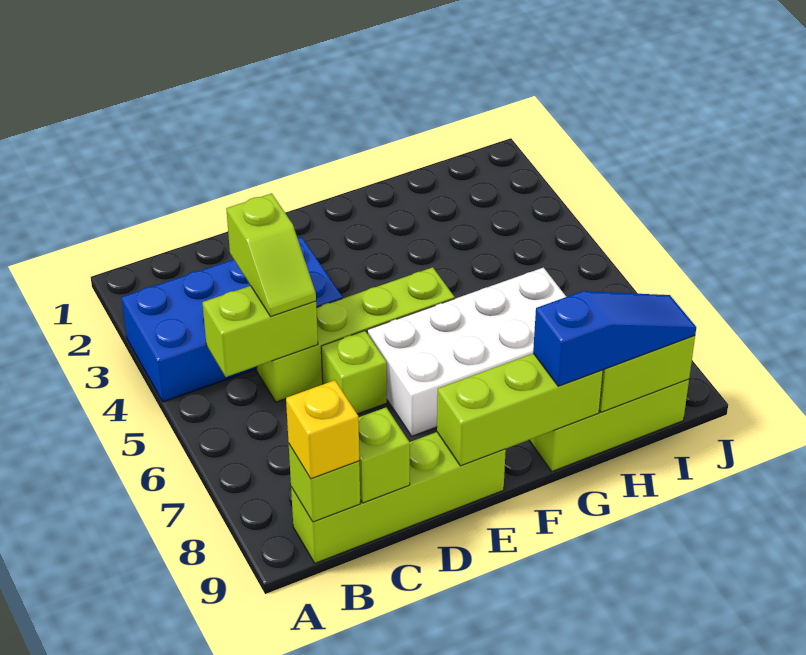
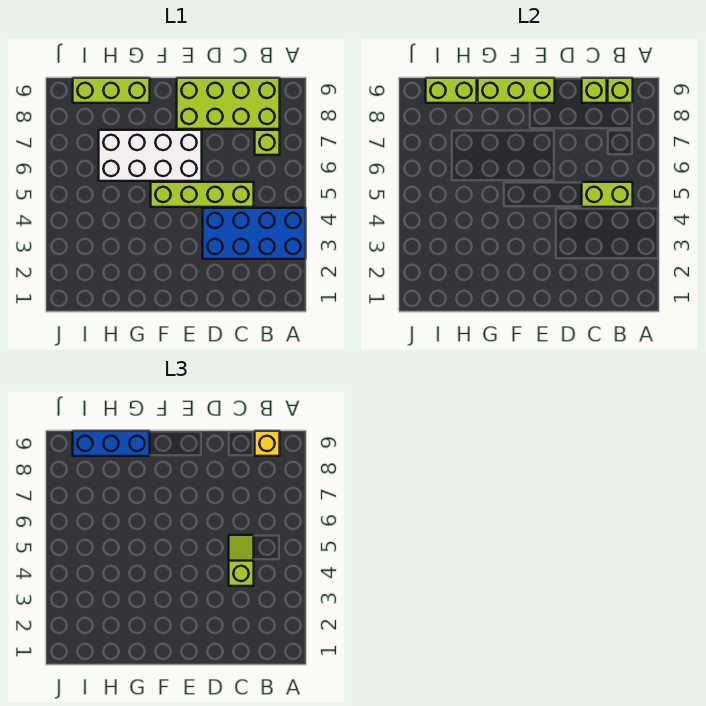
lime 1x4 brick [291,432,506,563] -> lime 2x4 brick [177,78,280,129]
lime 1x1 brick [321,331,387,414] -> lime 1x1 brick moved to [255,130,280,155]
blue 1x3 slope [533,291,696,386] -> blue 1x3 brick [73,431,150,456]

